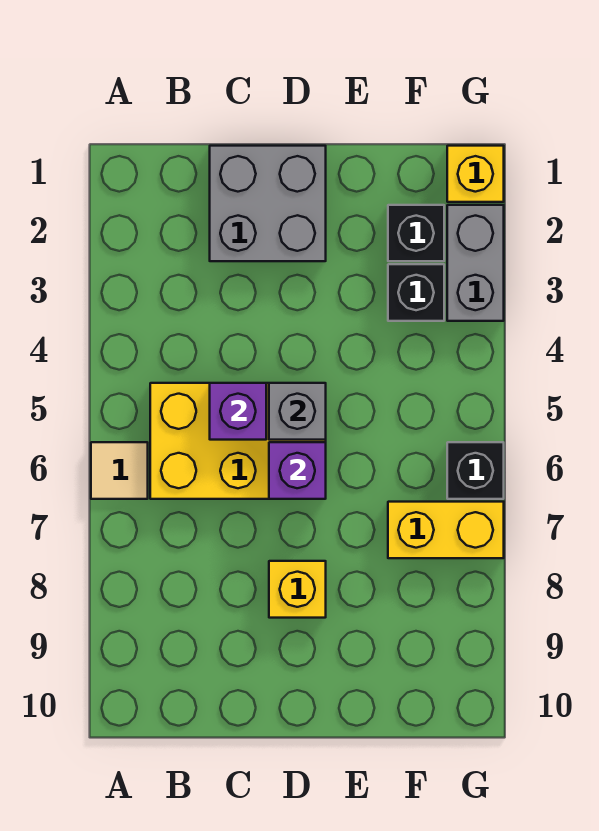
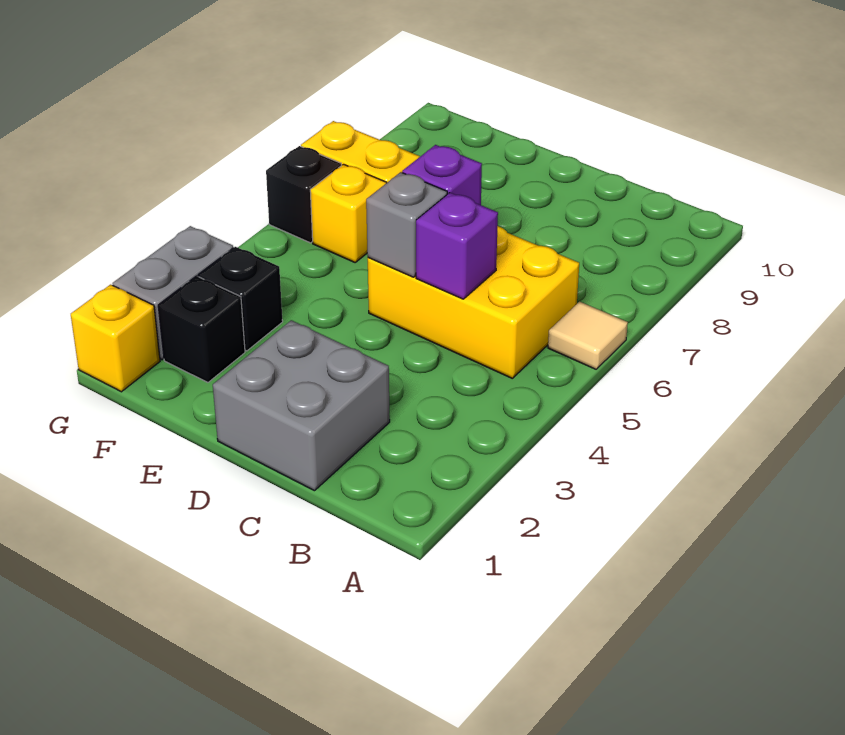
yellow 1x1 brick [269,561,326,618] -> yellow 1x1 brick moved to [310,164,386,262]

